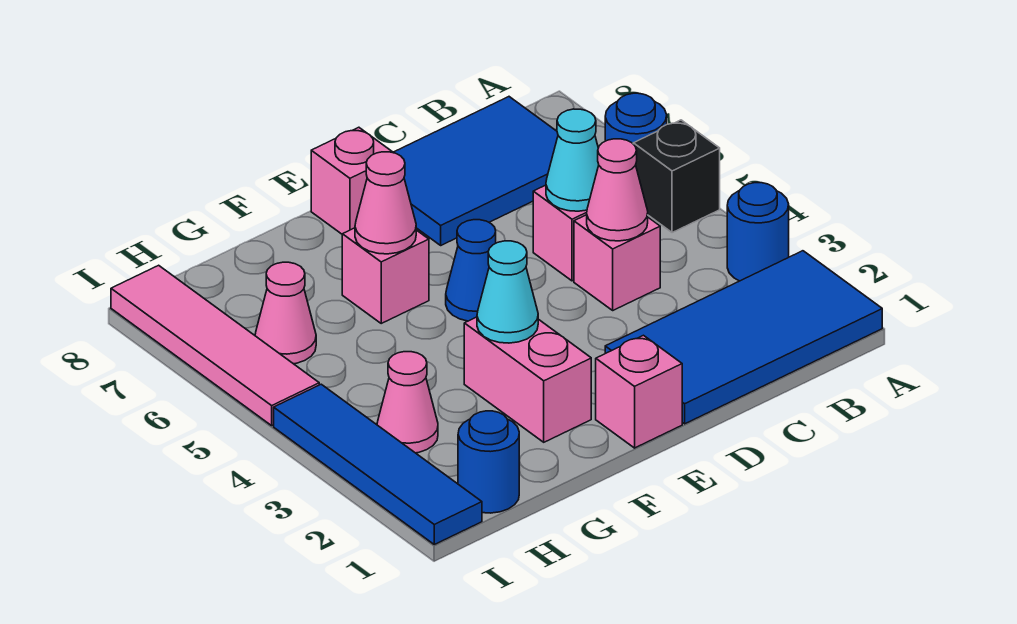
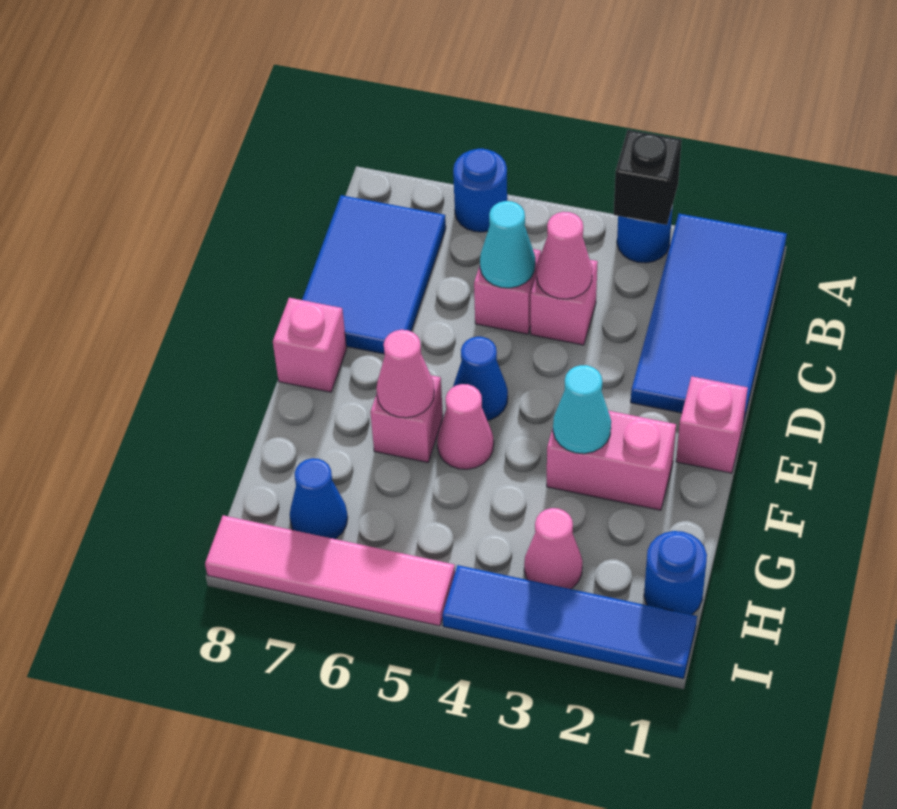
black 1x1 brick [633,120,720,233] -> black 1x1 brick moved to [614,130,682,225]
pink 1x1 cone [255,262,316,364] -> pink 1x1 cone moved to [437,384,494,469]
none -> blue 1x1 cone [290,458,348,539]

